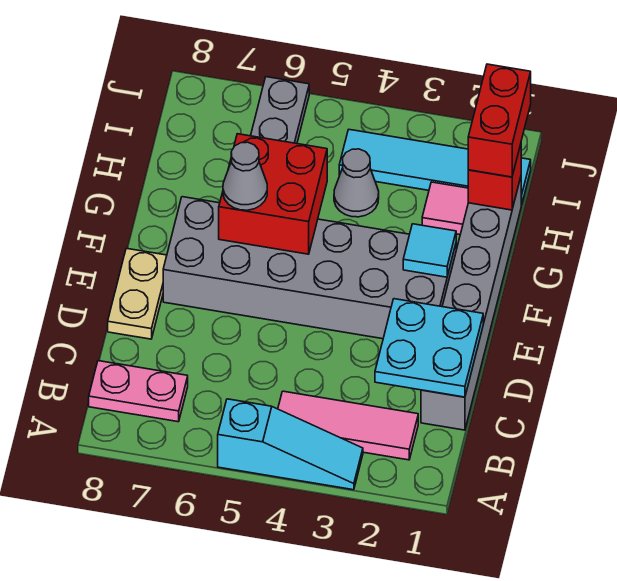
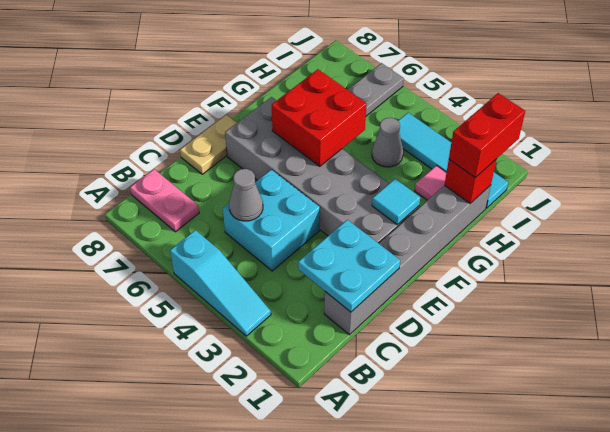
pink 1x3 tile [278,391,418,460] -> none
none -> cyan 2x2 brick [223,170,320,271]
grey 1x1 cone [223,142,267,210] -> grey 1x1 cone moved to [229,169,263,221]

